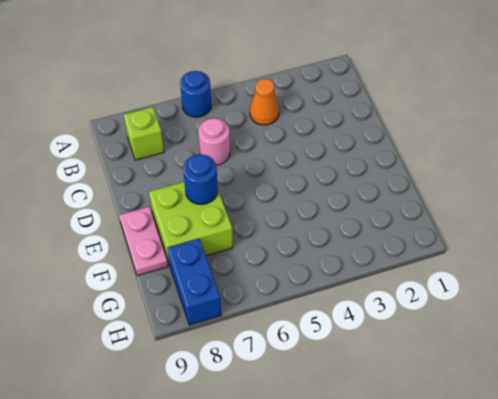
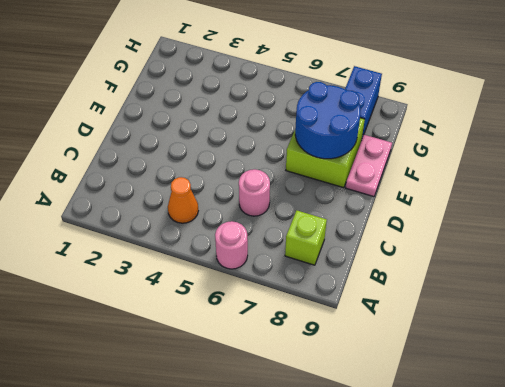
blue 1x1 round brick [180,71,211,117] -> pink 1x1 round brick [215,221,248,269]
blue 1x1 round brick [183,154,218,205] -> blue 2x2 round brick [295,82,361,159]

